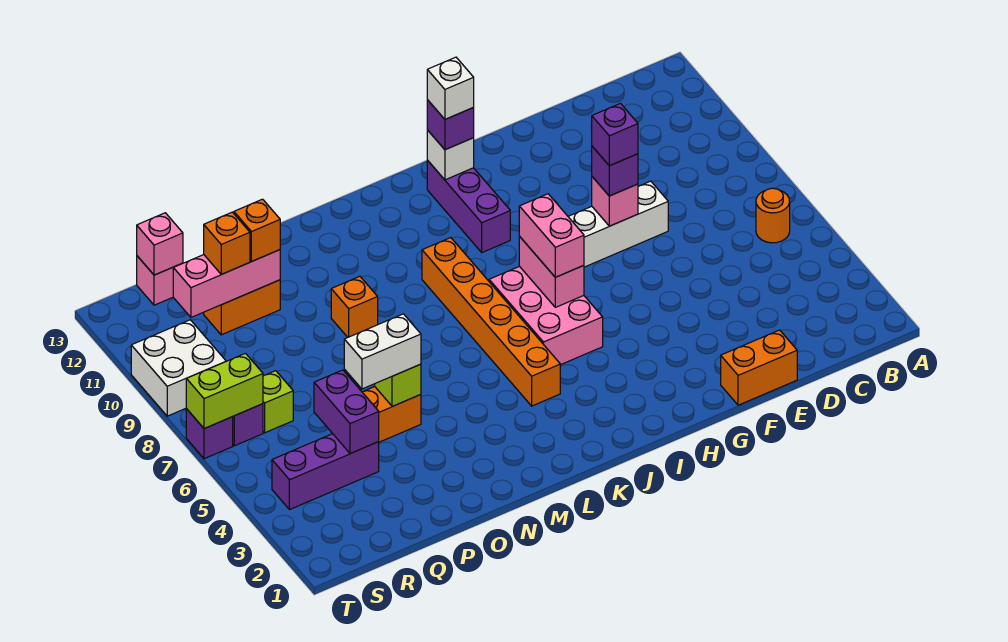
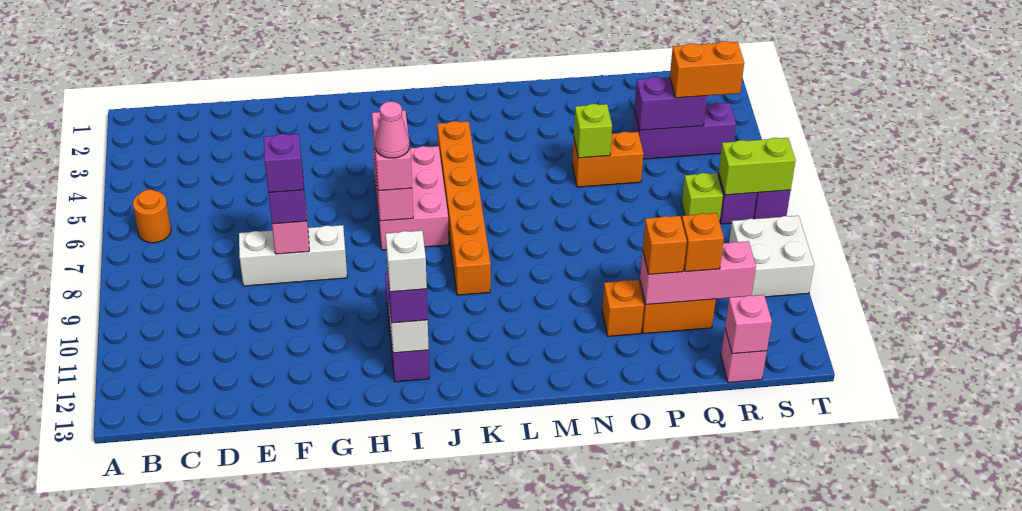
orange 1x2 brick [721,330,797,405] -> orange 1x2 brick moved to [670,41,744,98]
none -> pink 1x1 cone [375,101,410,158]
orange 1x1 brick [331,276,378,337] -> orange 1x1 brick moved to [602,280,644,336]
white 1x2 brick [344,314,421,389] -> none
purple 1x2 brick [314,370,379,454] -> purple 1x2 brick turned to [634,77,707,130]

